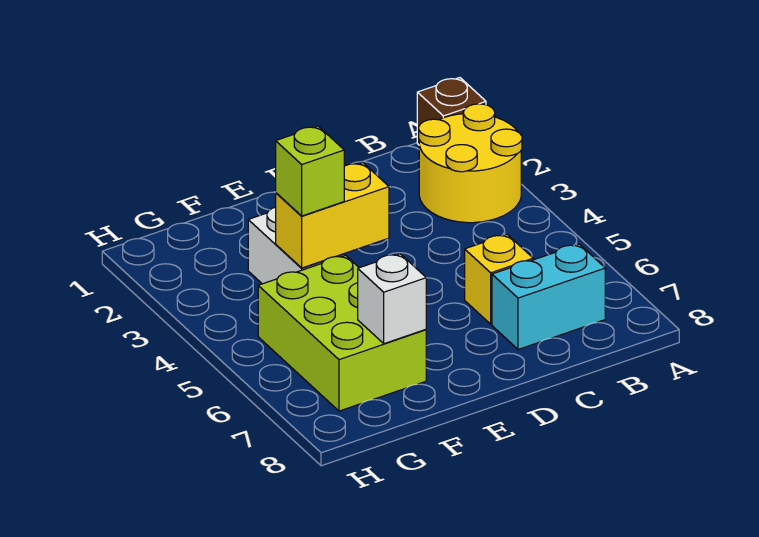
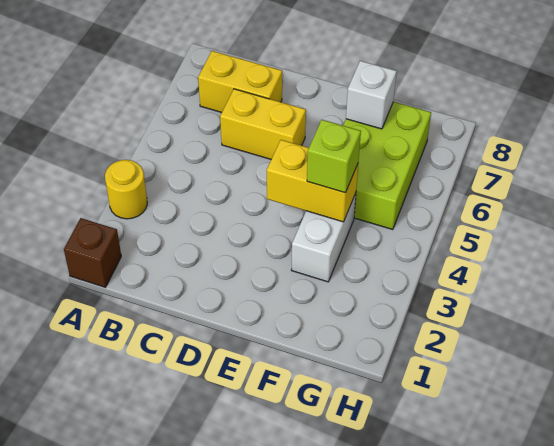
yellow 2x2 round brick [419,104,522,223] -> yellow 1x1 round brick [105,160,147,219]
cyan 1x2 brick [492,244,605,349] -> yellow 1x2 brick [198,51,282,112]
yellow 1x1 brick [465,235,533,324] -> yellow 1x2 brick [220,89,306,159]

